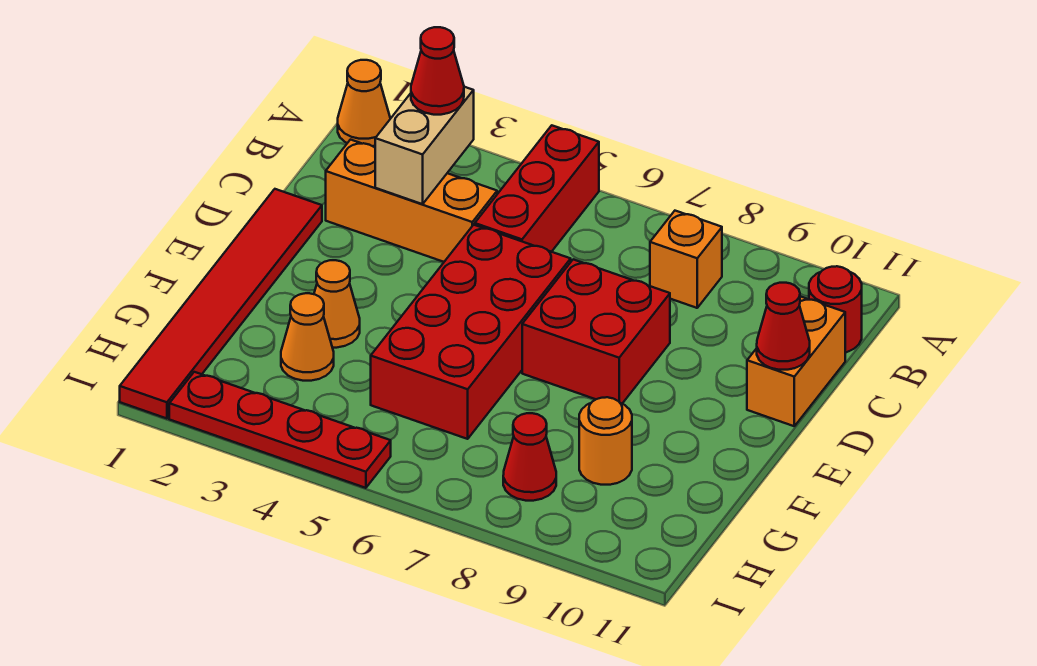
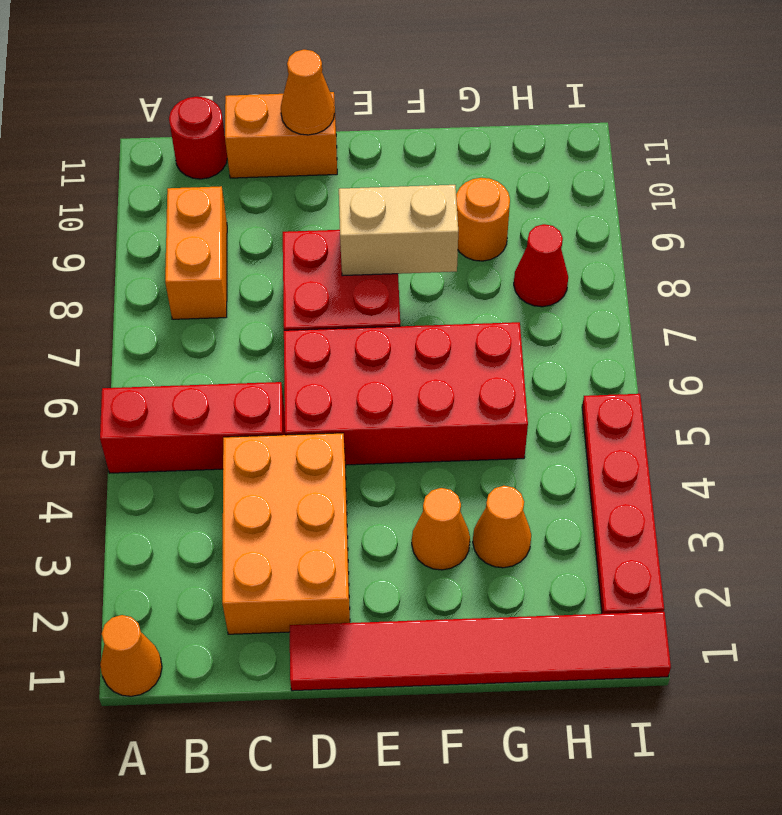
tan 1x2 brick [375,87,474,204] -> tan 1x2 brick moved to [339,185,458,276]
red 1x1 cone [411,27,464,115] -> none
orange 1x1 brick [650,211,722,308] -> orange 1x2 brick [165,186,227,319]
orange 1x3 brick [326,140,497,262] -> orange 2x3 brick [222,433,350,634]
red 1x1 cone [757,283,810,370] -> orange 1x1 cone [281,49,335,135]

